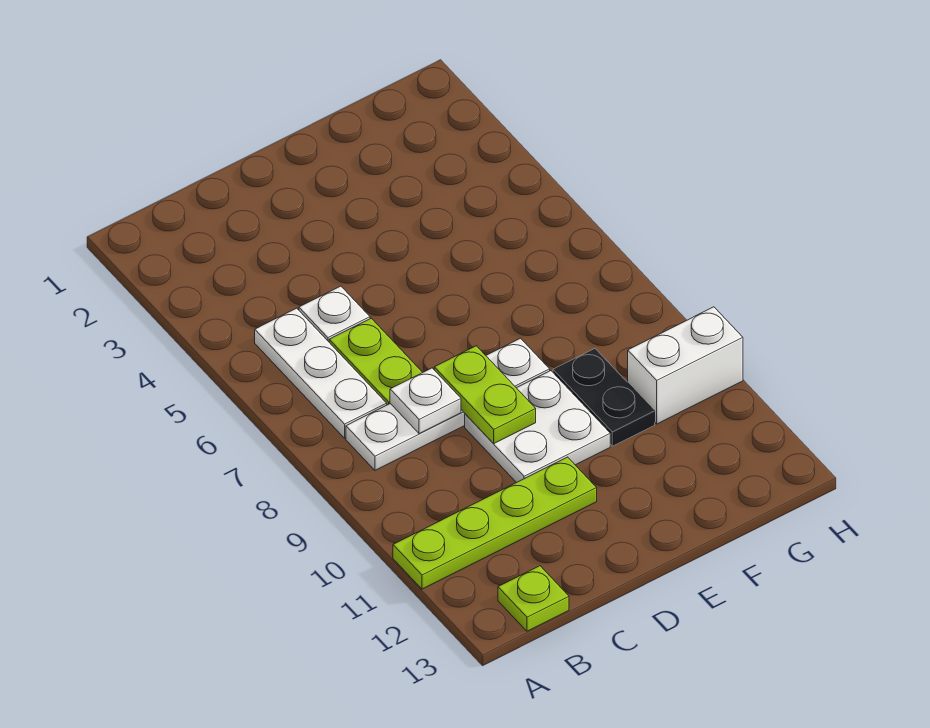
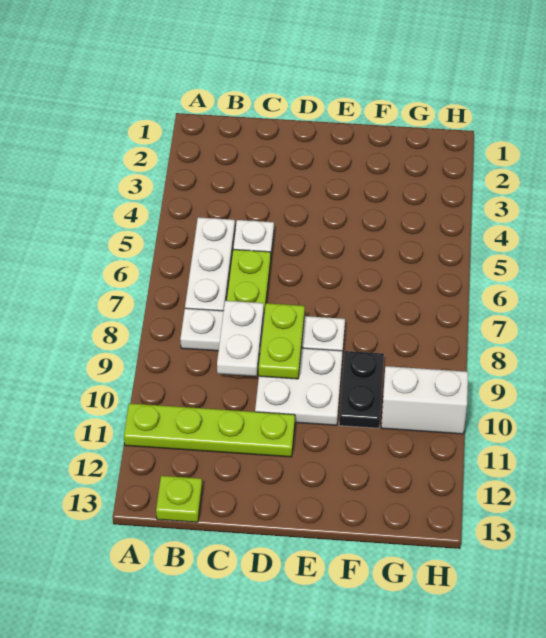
white 1x1 plate [390,368,461,434] -> white 1x2 plate [217,301,264,376]

